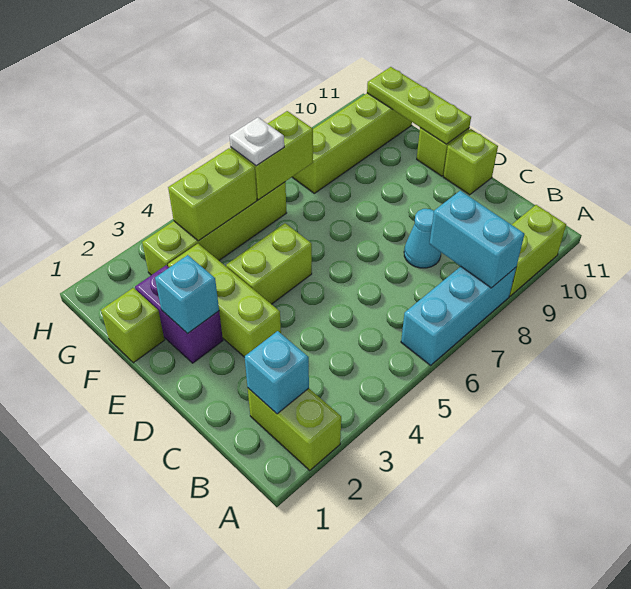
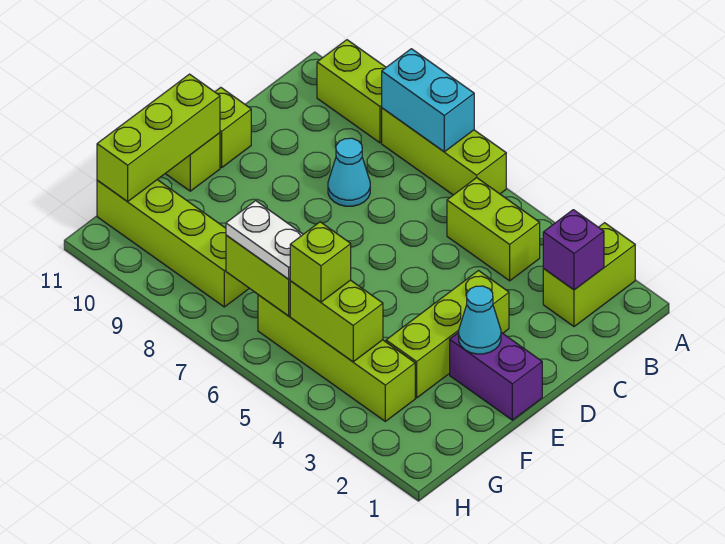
cyan 1x3 brick [401,267,516,365] -> lime 1x3 brick [382,108,506,195]
cyan 1x2 brick [430,191,524,288] -> cyan 1x2 brick turned to [382,49,474,152]
cyan 1x1 brick [245,331,309,414] -> purple 1x1 brick [543,210,604,290]
purple 1x2 brick [135,265,223,363] -> purple 1x2 brick turned to [450,333,542,420]
cyan 1x1 brick [155,255,219,334] -> cyan 1x1 cone [459,286,501,354]
lime 1x2 brick [226,223,312,304] -> lime 1x2 brick moved to [447,178,540,281]
lime 1x3 plate [367,67,471,144] -> lime 1x3 brick [97,74,220,202]
lime 1x1 brick [101,288,164,363] -> lime 1x1 brick moved to [290,222,351,302]
white 1x1 plate [229,117,284,166] -> white 1x2 plate [226,201,303,279]

